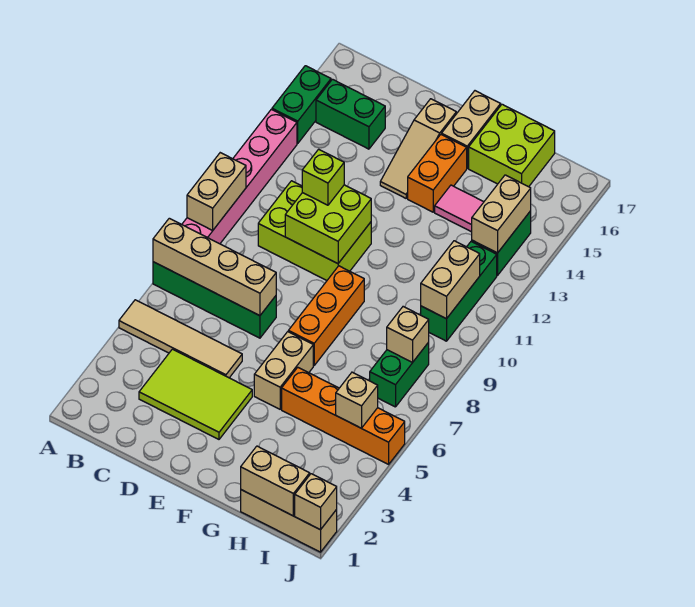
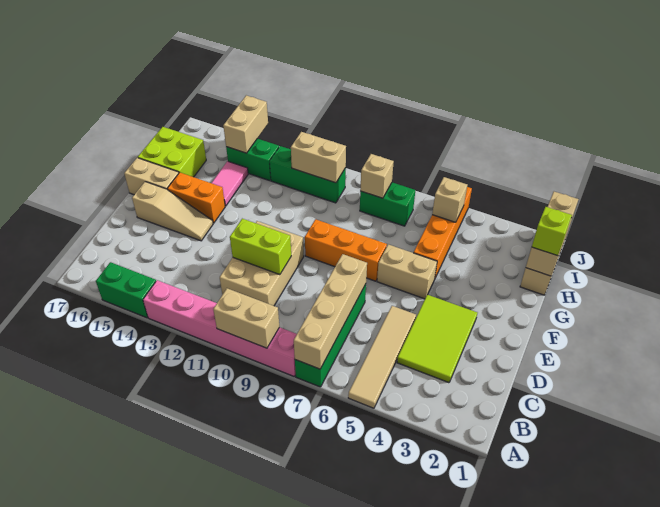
green 1x2 brick [316,79,385,149] -> none
lime 2x3 brick [258,181,371,280] -> tan 2x3 brick [220,221,304,306]
lime 2x2 brick [285,185,371,264] -> lime 1x2 brick [230,219,291,275]
lime 1x1 brick [302,149,344,205] -> lime 1x1 brick moved to [532,207,572,256]
tan 1x2 brick [472,175,531,253] -> tan 1x2 brick turned to [223,95,268,153]

